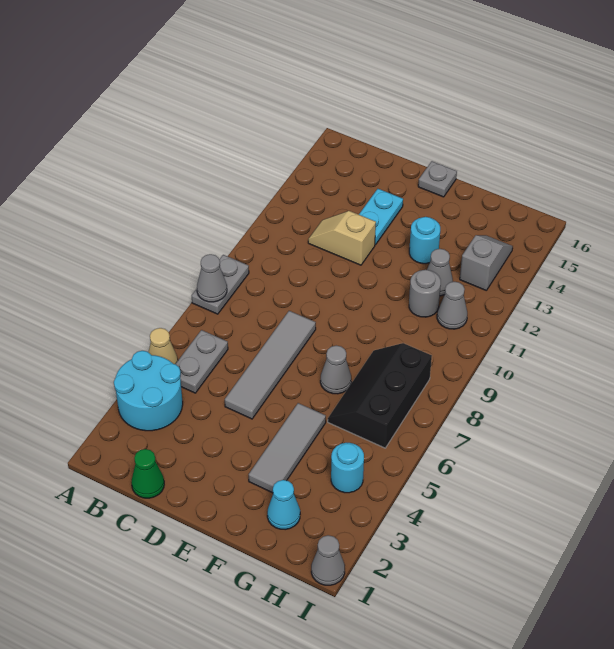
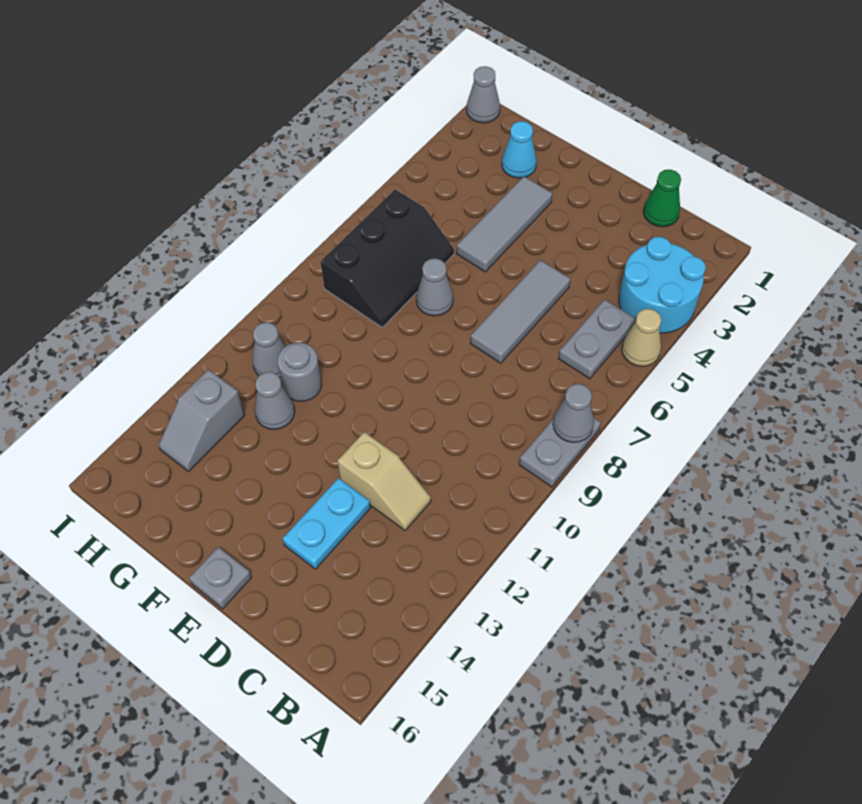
grey 1x4 tile [225,311,316,419] -> grey 1x3 tile [470,260,570,363]
cyan 1x1 round brick [409,217,440,264] -> none
cyan 1x1 round brick [331,443,364,493] -> none

